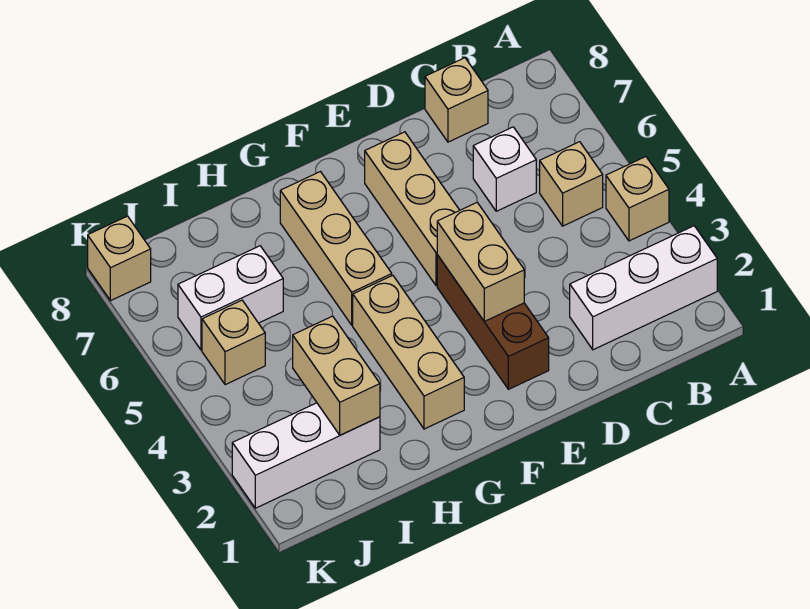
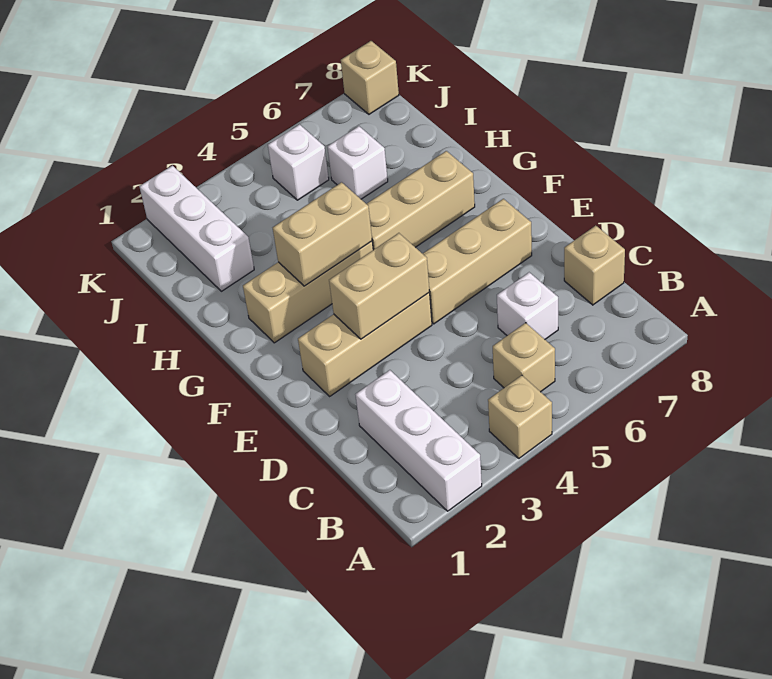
brown 1x3 brick [437,255,549,389] -> tan 1x3 brick [298,293,432,396]
tan 1x2 brick [293,316,380,435] -> tan 1x2 brick moved to [273,182,372,286]
white 1x2 brick [178,246,283,350] -> white 1x1 brick [327,126,388,199]
tan 1x1 brick [202,300,265,385] -> white 1x1 brick [268,124,329,200]

